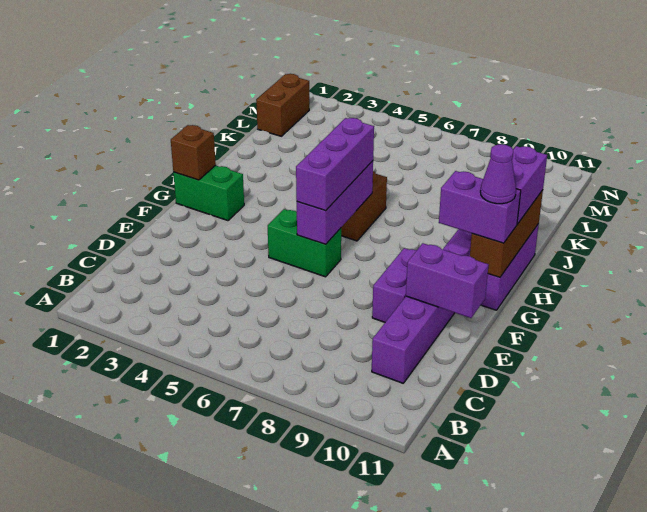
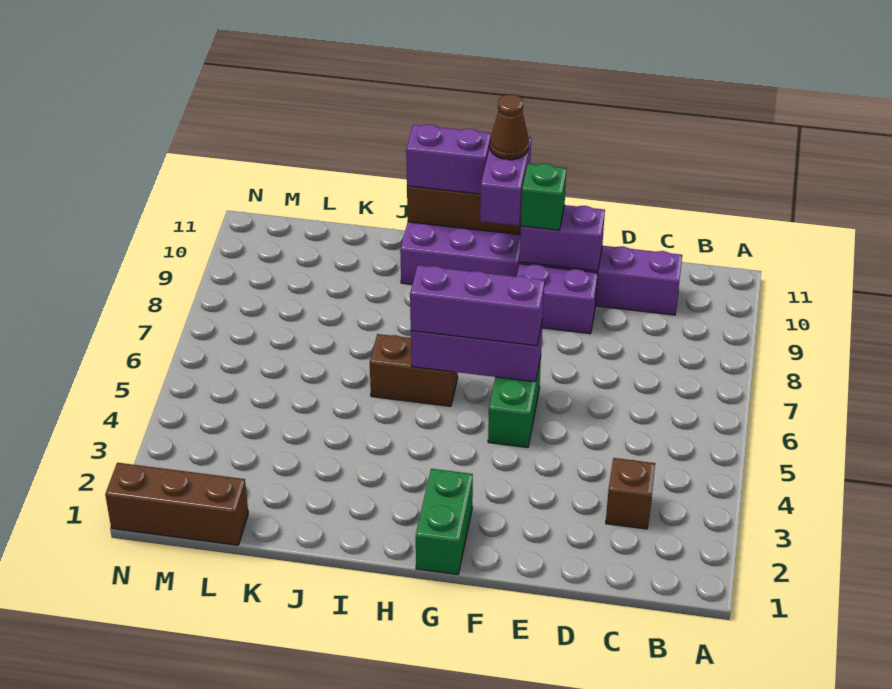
purple 1x2 brick [406,243,488,318] -> purple 1x2 brick turned to [520,205,605,271]
none -> green 1x1 brick [521,164,567,230]
brown 1x1 brick [171,125,216,180] -> brown 1x1 brick moved to [606,458,655,529]
purple 1x1 cone [480,144,516,204] -> brown 1x1 cone [490,94,529,160]
brown 1x2 brick [256,74,309,136] -> brown 1x3 brick [105,463,248,545]

